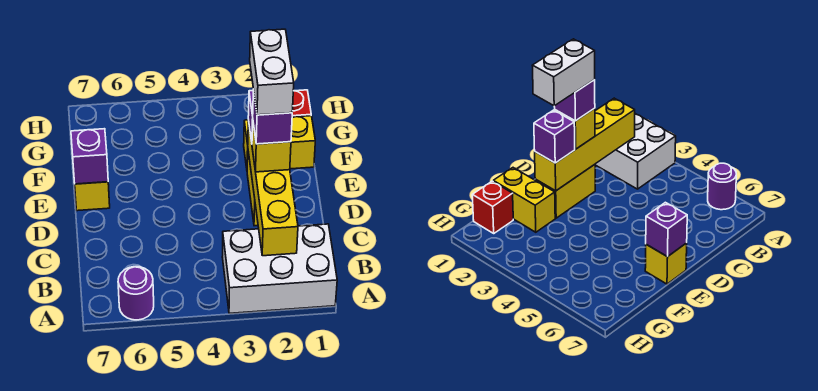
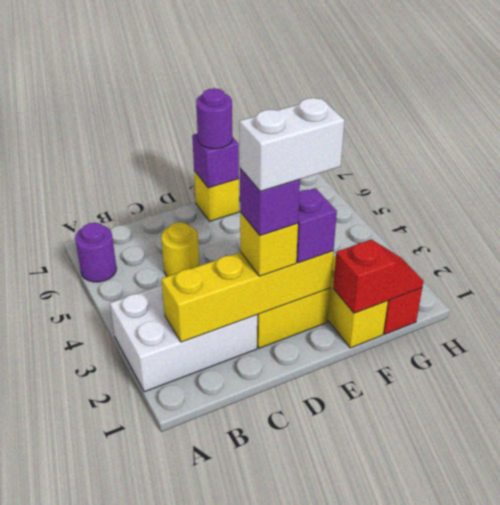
white 2x3 brick [222,224,337,313] -> white 2x3 brick turned to [110,285,257,392]
none -> yellow 1x1 round brick [161,222,199,276]
none -> purple 1x1 round brick [196,88,232,149]
none -> red 1x2 slope [333,240,424,313]

